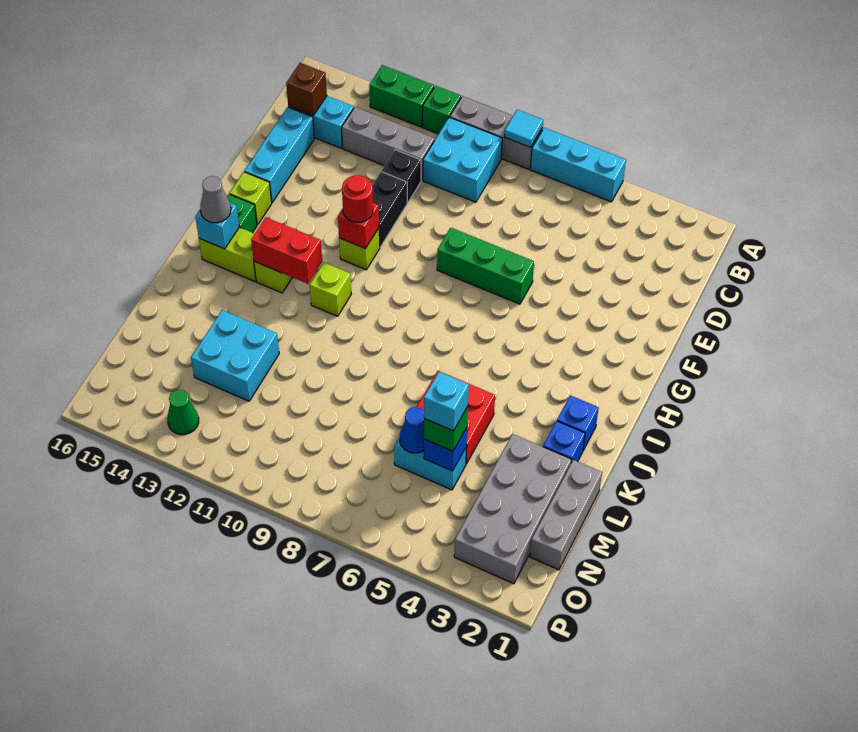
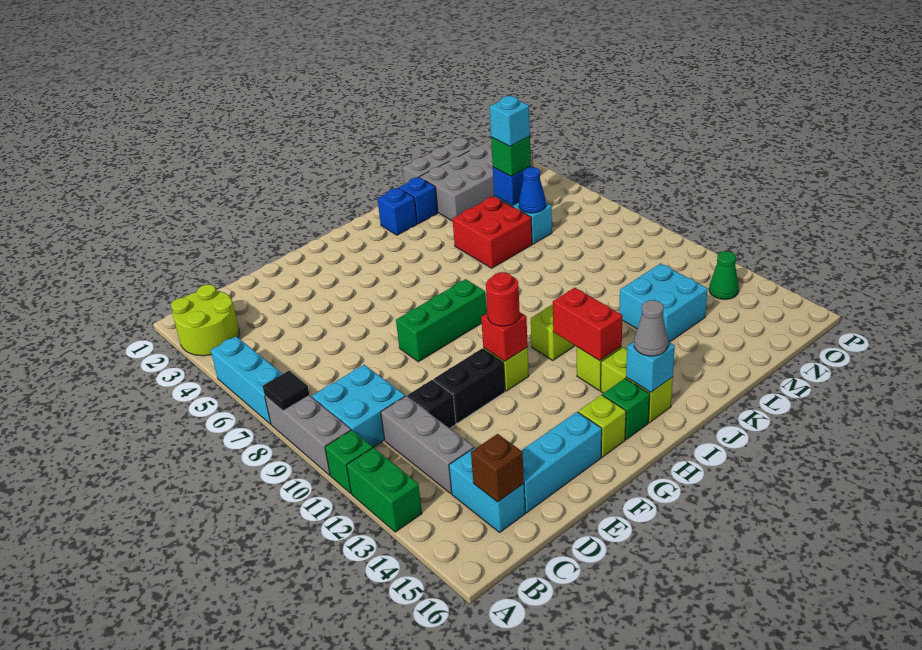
none -> lime 2x2 round brick [171,284,239,356]
cyan 1x1 tile [504,110,543,147] -> black 1x1 tile [263,371,309,411]
green 1x3 brick [437,228,534,304] -> green 1x3 brick turned to [396,279,487,362]

